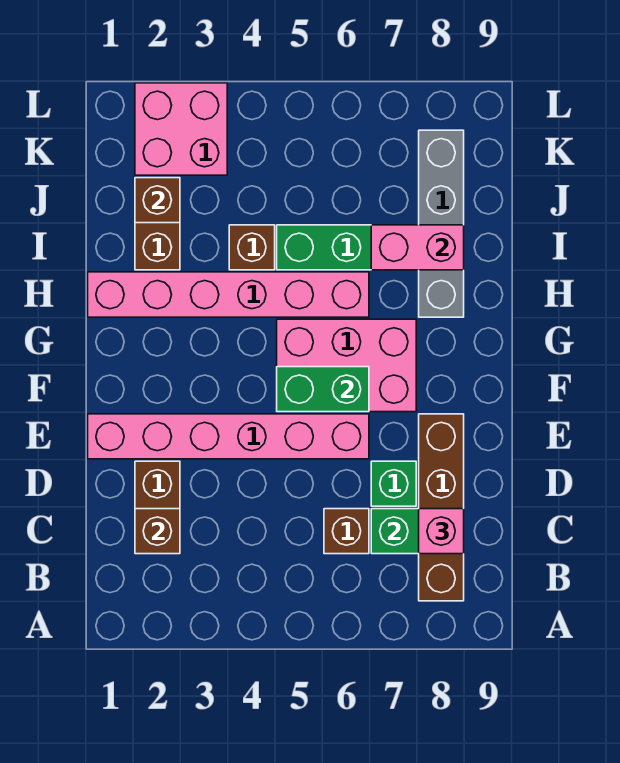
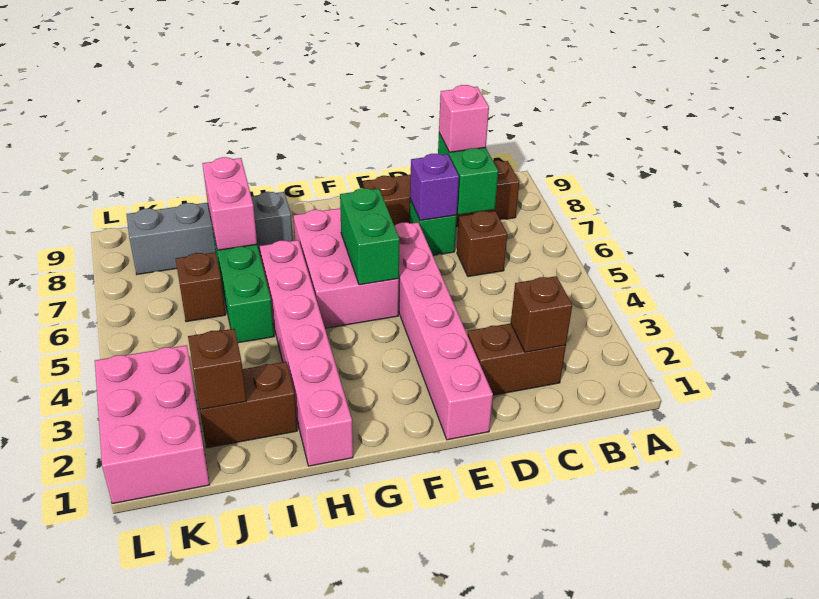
none -> purple 1x1 brick [410,154,459,220]
brown 1x1 brick [229,225,275,270] -> brown 1x1 brick moved to [176,252,226,322]
pink 2x2 brick [135,83,227,175] -> pink 2x3 brick [95,345,210,504]

